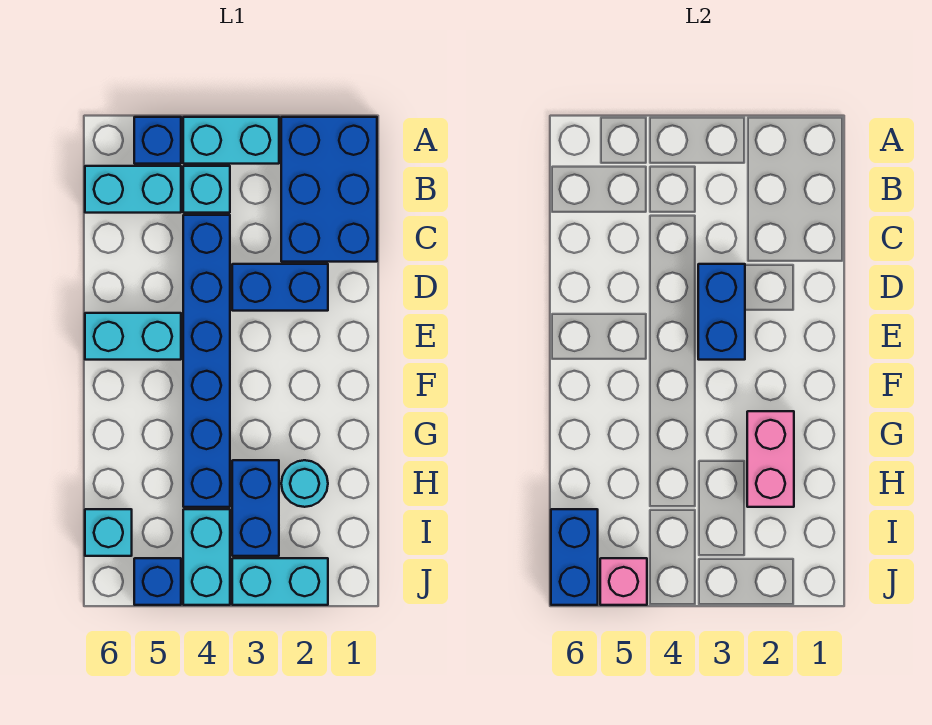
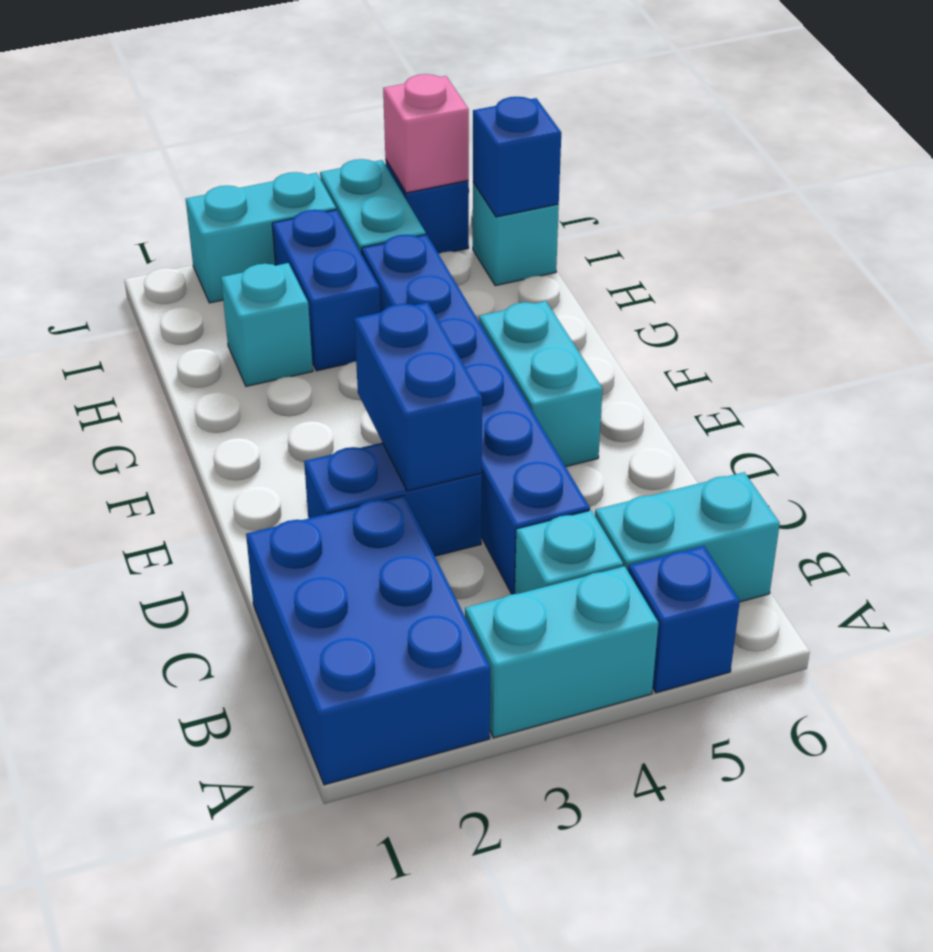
cyan 1x2 brick [85,313,181,360] -> cyan 1x2 brick turned to [479,301,603,467]
pink 1x2 brick [747,411,794,507] -> none
cyan 1x1 round brick [281,460,328,507] -> cyan 1x1 brick [221,263,313,386]
blue 1x2 brick [551,509,598,605] -> blue 1x1 brick [473,97,561,217]

